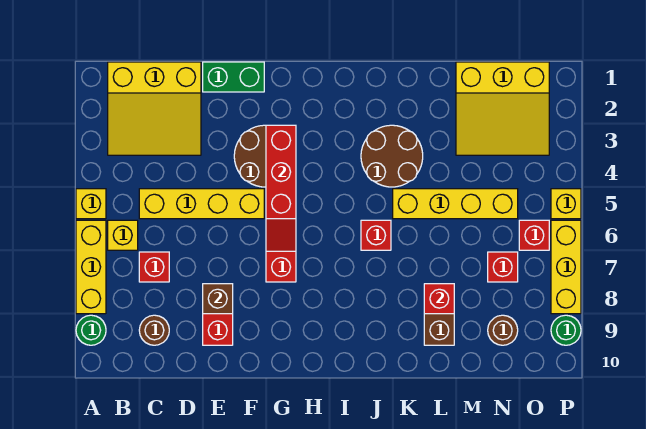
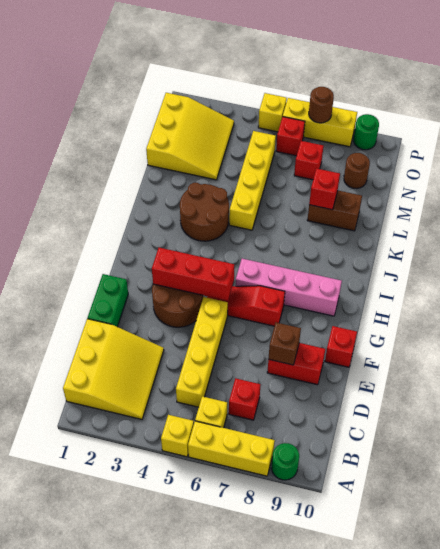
brown 1x1 round brick [139,315,169,345] -> brown 1x1 round brick moved to [309,87,334,123]
none -> pink 1x4 brick [236,259,342,316]
red 1x1 brick [361,220,391,250] -> red 1x1 brick moved to [325,326,357,367]

